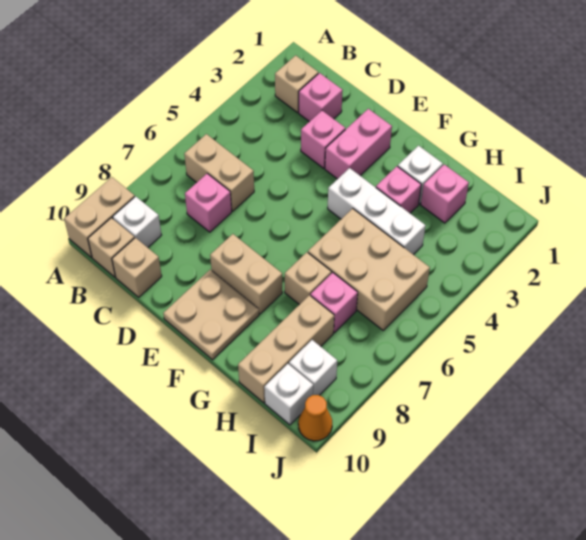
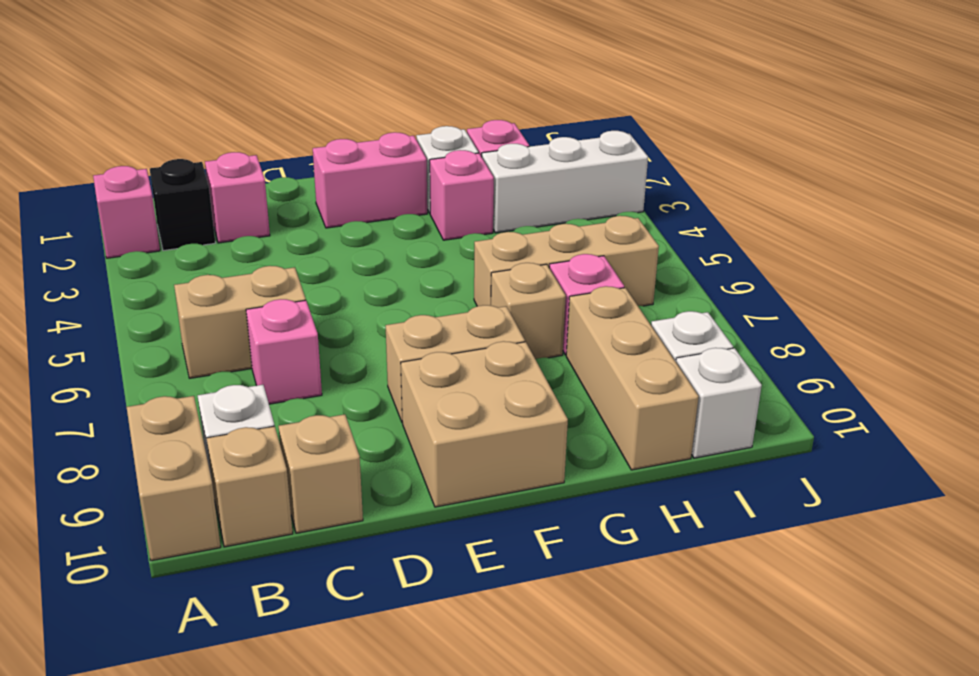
tan 1x1 brick [275,55,318,113] -> black 1x1 brick [150,159,215,251]
pink 1x1 brick [301,111,345,168] -> pink 1x1 brick moved to [93,166,160,258]
pink 1x2 brick [325,109,392,179] -> pink 1x2 brick turned to [313,132,427,228]
tan 2x2 plate [163,269,259,360] -> tan 2x2 brick [401,341,568,507]
white 1x3 brick [328,168,425,255] -> white 1x3 brick moved to [482,131,648,233]
tan 2x3 brick [308,208,430,330] -> tan 1x3 brick [474,216,659,306]
orange 1x1 cone [298,395,332,441] -> none

